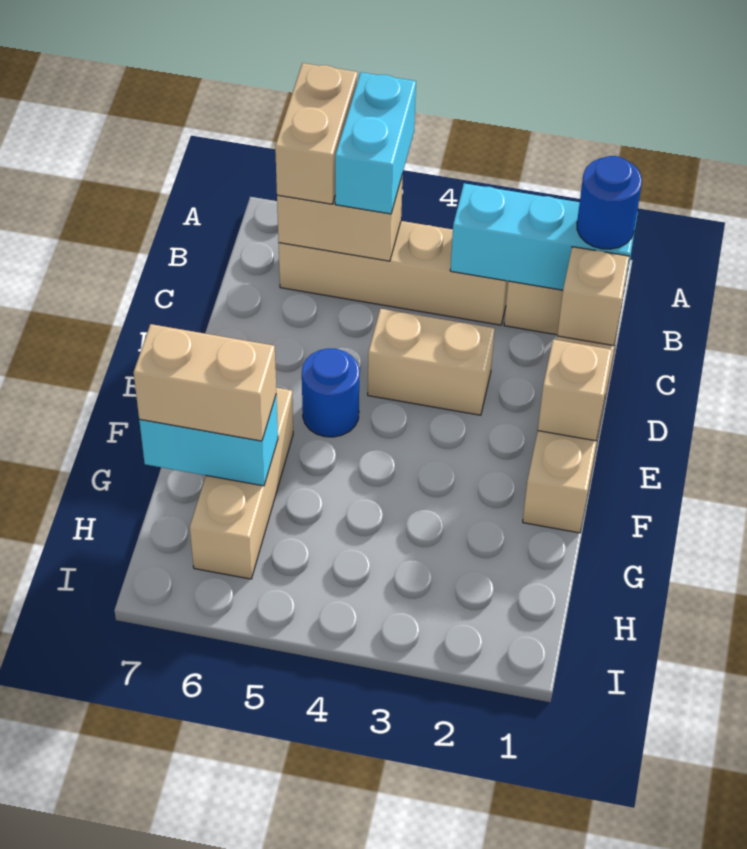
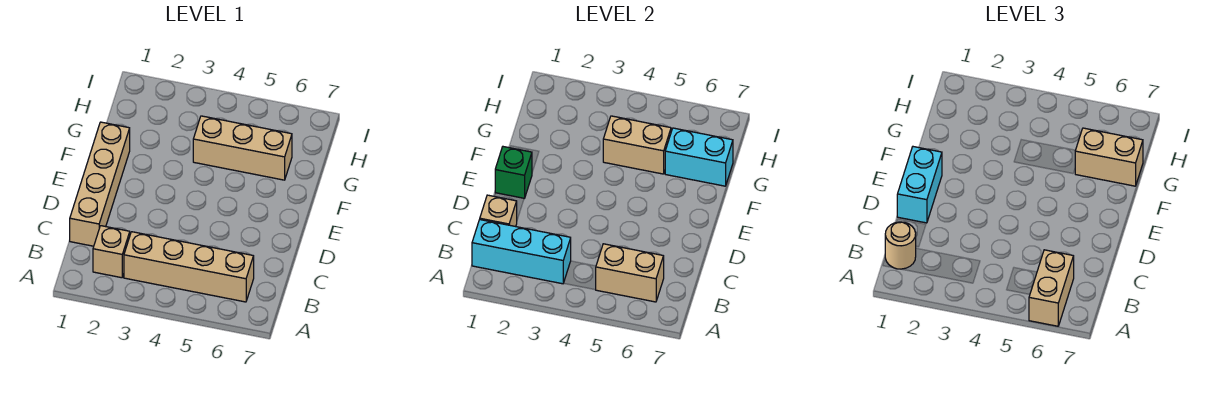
cyan 1x2 brick [335,72,416,214] -> cyan 1x2 brick moved to [897,147,942,223]
blue 1x1 round brick [577,156,642,249] -> tan 1x1 round brick [885,222,916,269]
tan 1x2 brick [368,309,495,415] -> tan 1x2 brick moved to [603,116,671,174]
tan 1x1 brick [538,340,612,441] -> green 1x1 brick [495,147,532,198]
blue 1x1 round brick [302,349,359,437] -> none
tan 1x3 brick [190,388,293,579] -> tan 1x3 brick turned to [193,116,292,180]

